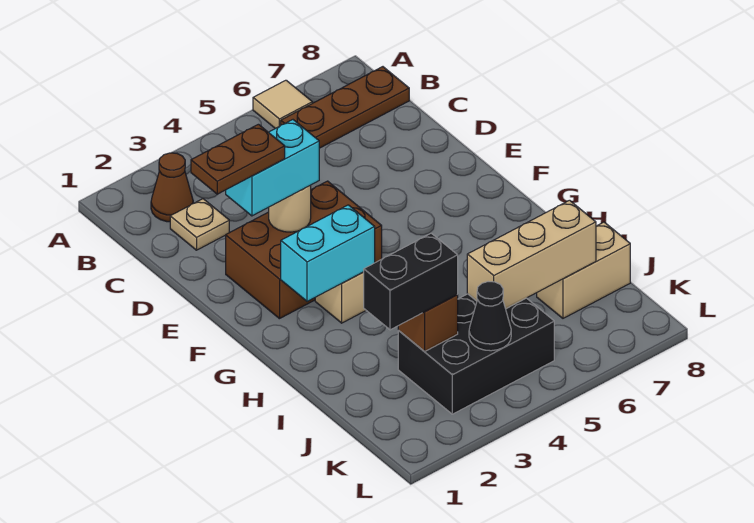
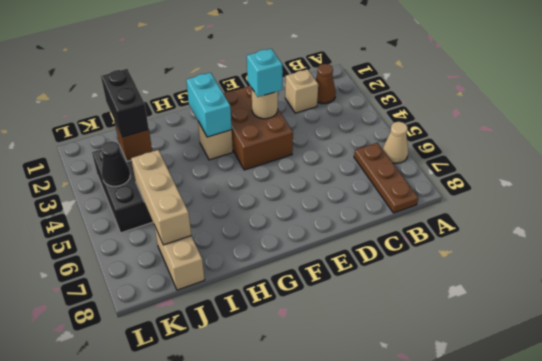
tan 1x1 tile [253,80,312,129] -> tan 1x1 cone [383,122,408,163]
tan 1x1 plate [170,199,229,250] -> tan 1x1 brick [285,69,318,113]
brown 1x2 plate [191,124,285,194] -> none
cyan 1x2 brick [226,120,319,216] -> cyan 1x1 brick [247,49,282,97]

